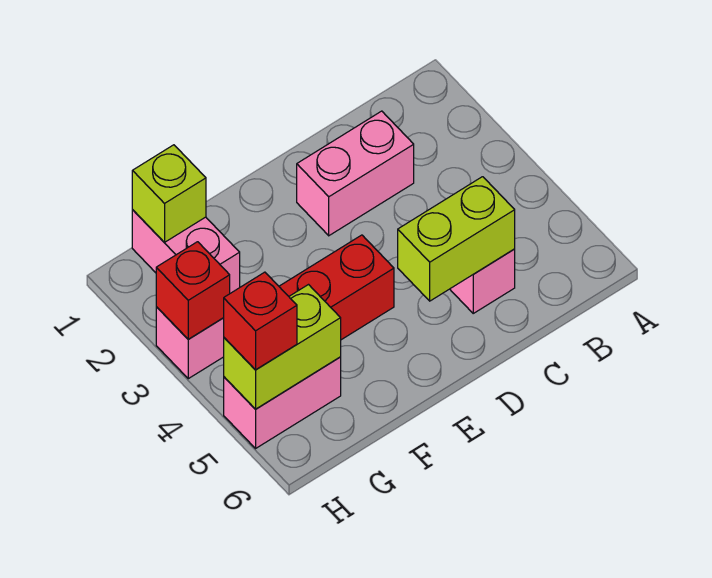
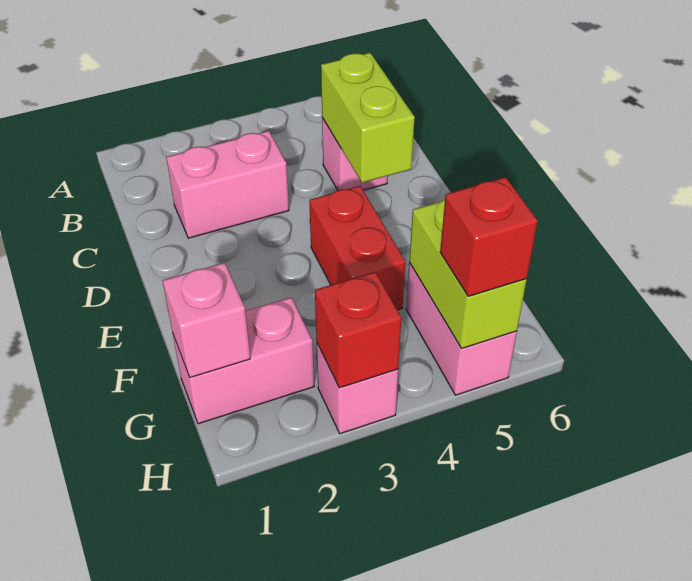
pink 1x2 brick [297,111,414,236] -> pink 1x2 brick turned to [166,131,289,238]
lime 1x1 brick [132,145,206,242] -> pink 1x1 brick [163,263,250,377]

